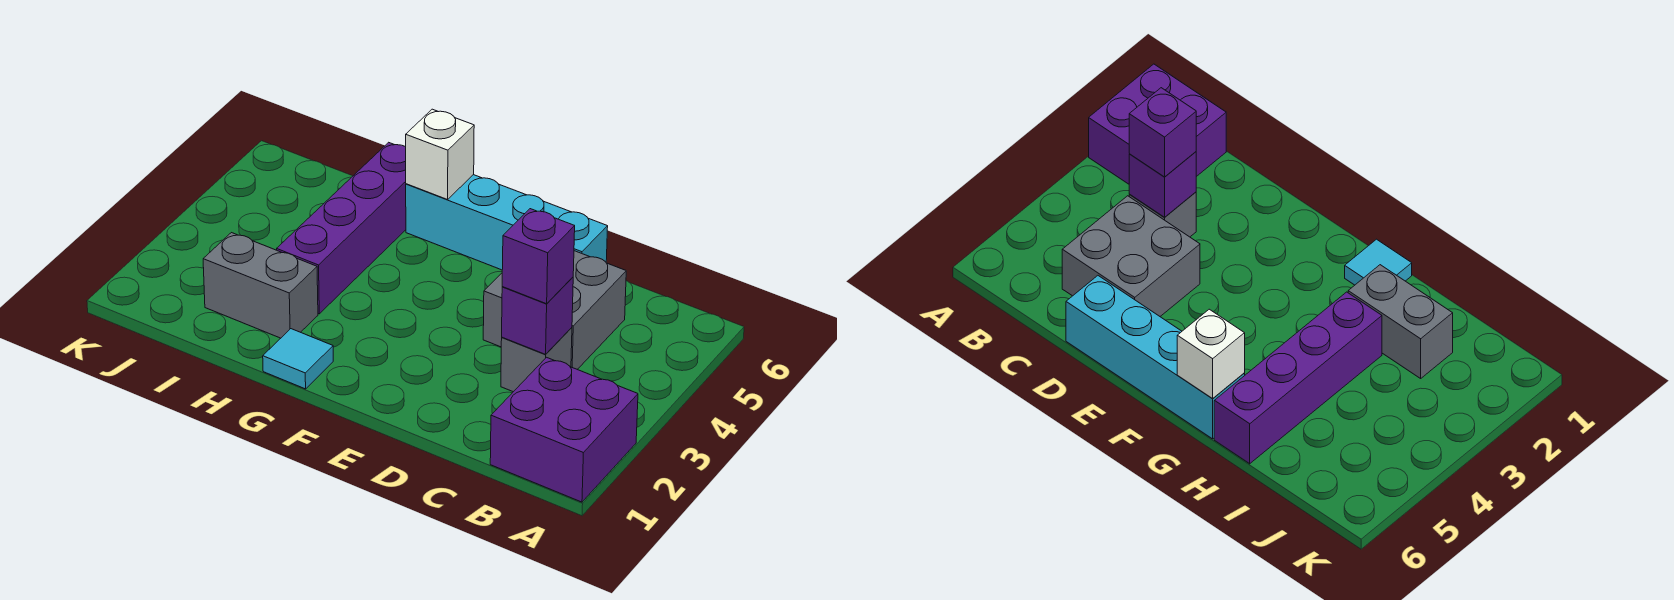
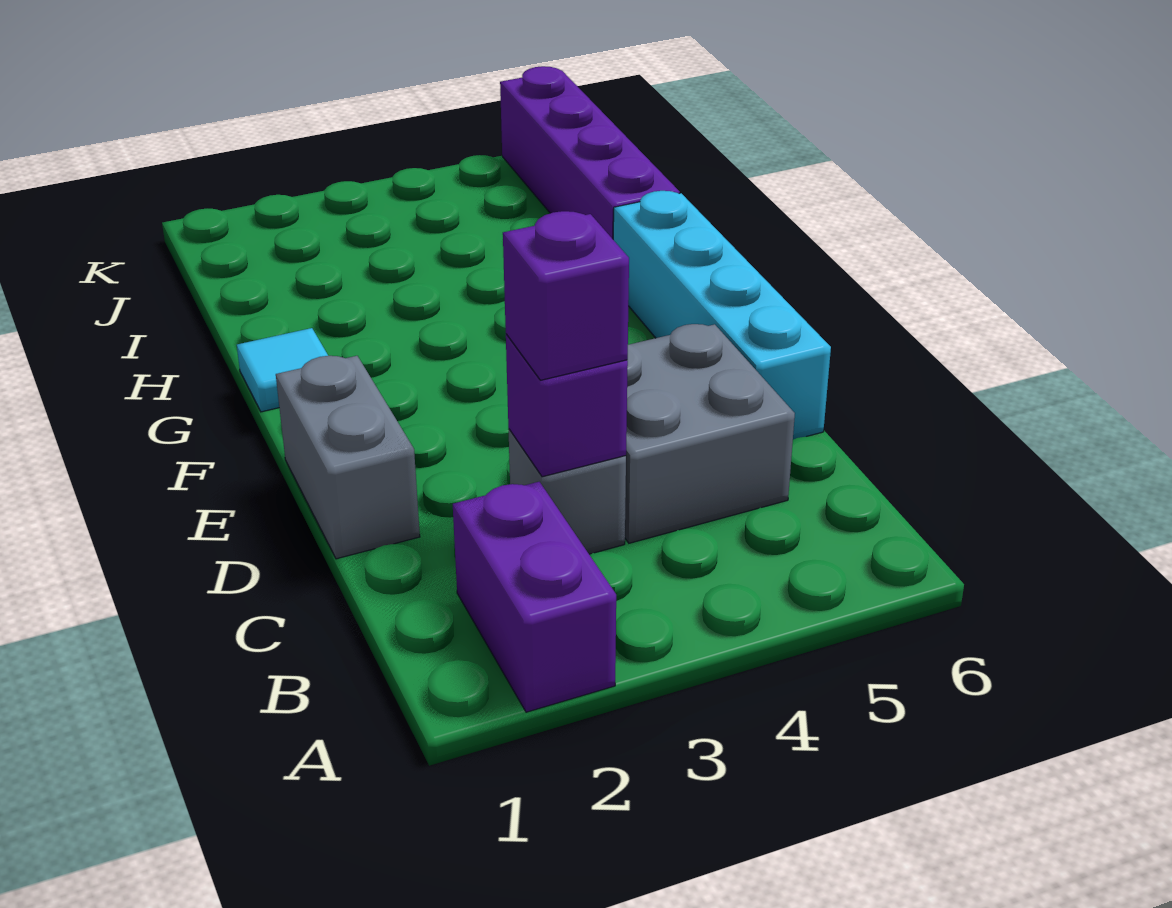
purple 2x2 brick [490,357,638,502] -> purple 1x2 brick [453,482,616,712]
white 1x1 brick [406,109,474,200] -> none
grey 1x2 brick [203,233,318,338] -> grey 1x2 brick moved to [276,356,420,559]
purple 1x4 brick [277,142,406,314] -> purple 1x4 brick turned to [500,66,680,239]

